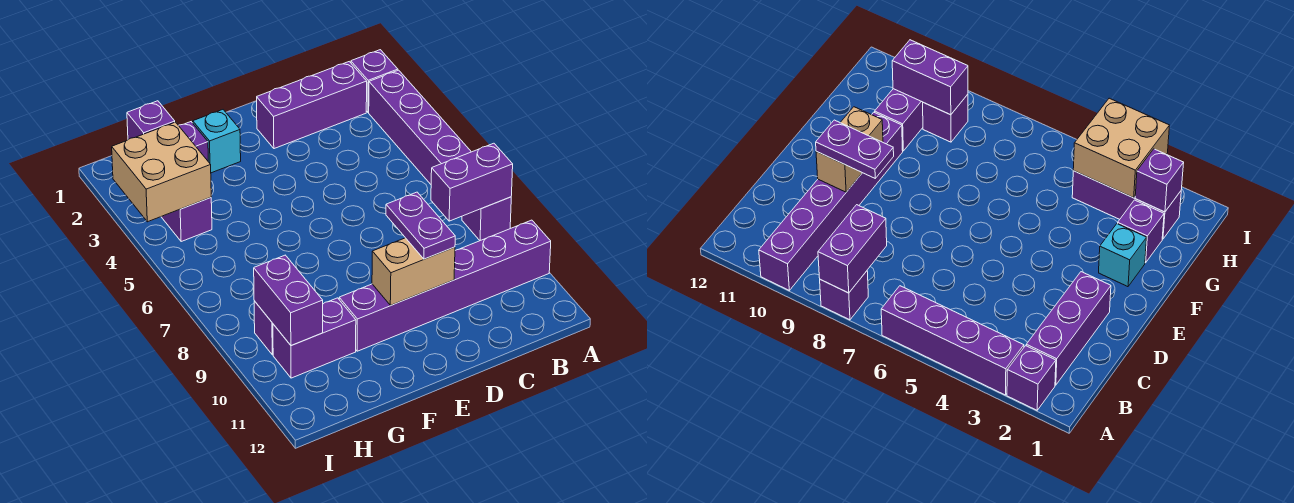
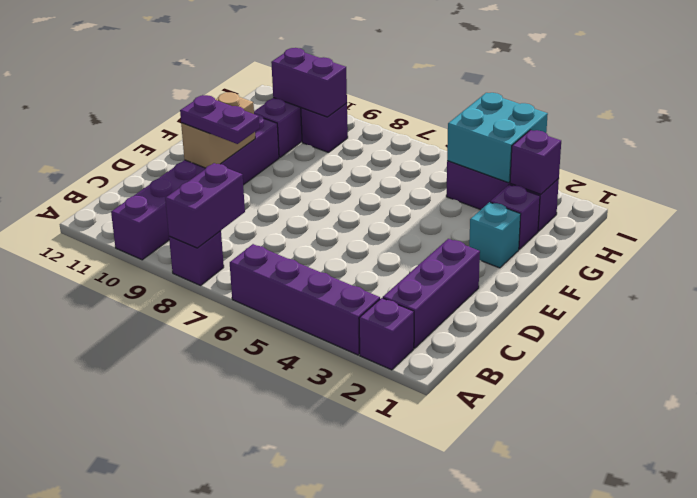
tan 2x2 brick [112,122,211,222] -> cyan 2x2 brick [447,93,548,183]

